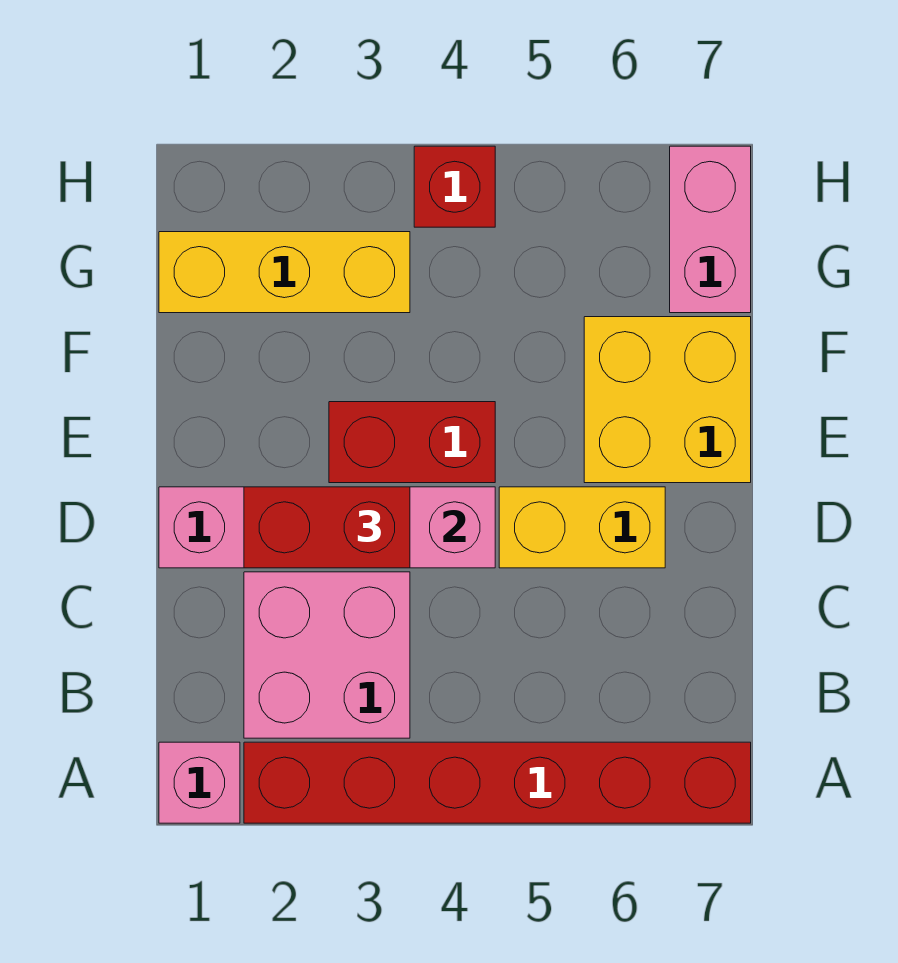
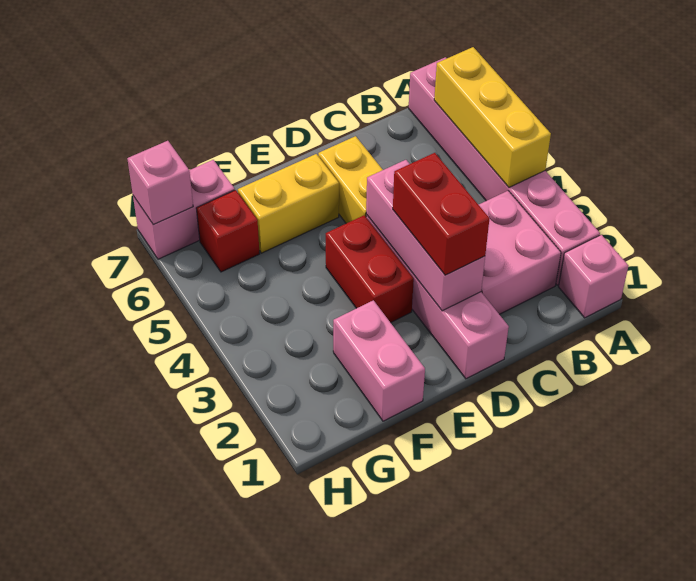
red 1x6 brick [244,742,751,823] -> pink 1x6 brick [409,57,600,285]
yellow 2x2 brick [584,317,751,483] -> yellow 1x2 brick [238,154,339,253]
none -> pink 1x2 brick [333,300,425,421]
yellow 1x3 brick [159,232,410,313] -> yellow 1x3 brick moved to [434,47,551,187]
red 1x1 brick [414,146,495,227] -> red 1x1 brick moved to [196,190,260,272]
none -> pink 1x1 brick [127,141,193,225]

